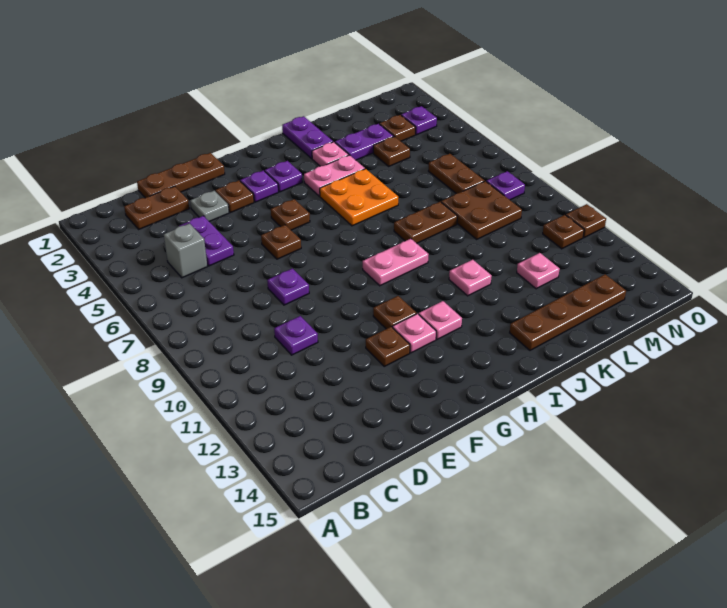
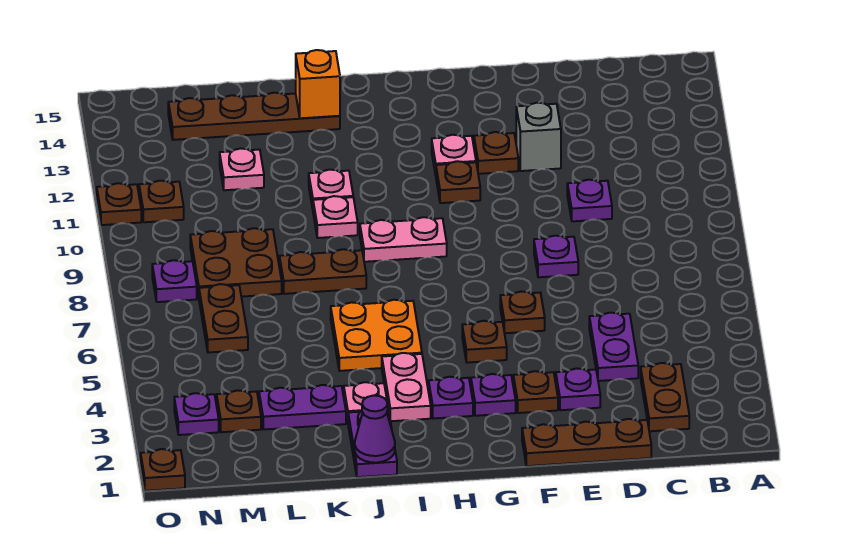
brown 1x2 plate [124,186,189,229] -> brown 1x2 plate turned to [641,363,689,431]
grey 1x1 brick [164,224,207,278] -> grey 1x1 brick moved to [516,103,561,171]
grey 1x1 plate [190,191,229,221] -> purple 1x1 plate [556,368,600,410]
pink 1x1 plate [419,301,462,339] -> pink 1x1 plate moved to [313,196,358,238]
pink 1x2 plate [304,155,365,196] -> pink 1x2 plate turned to [382,353,431,421]
none -> purple 1x1 cone [355,396,395,463]
none -> orange 1x1 brick [296,50,340,118]
brown 1x1 plate [373,136,410,166] -> brown 1x1 plate moved to [141,449,185,491]

